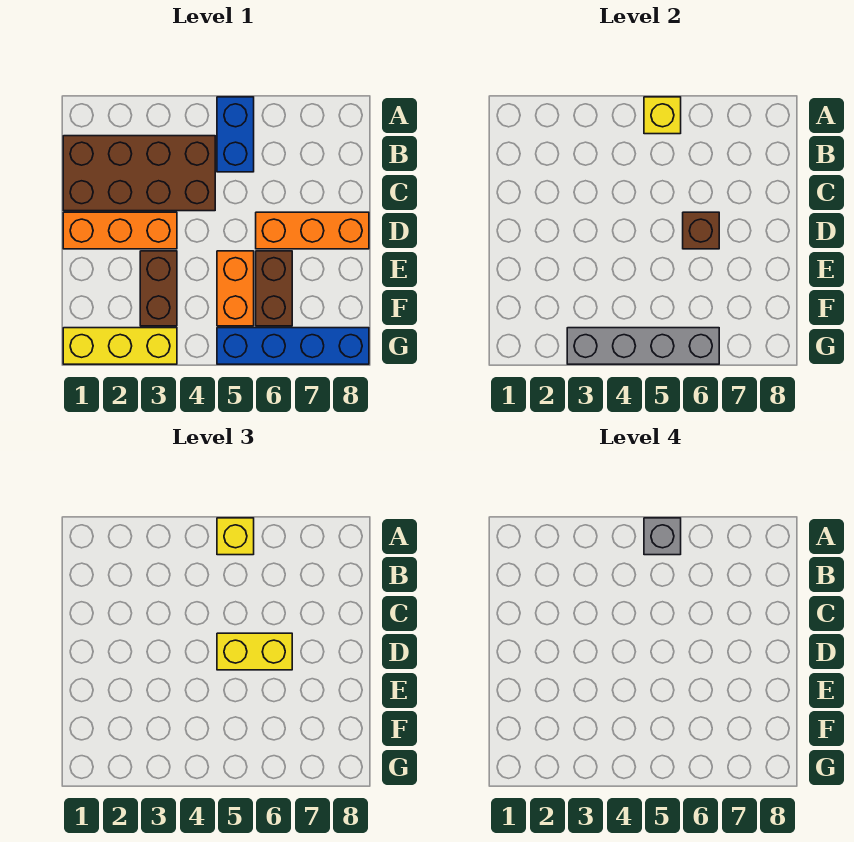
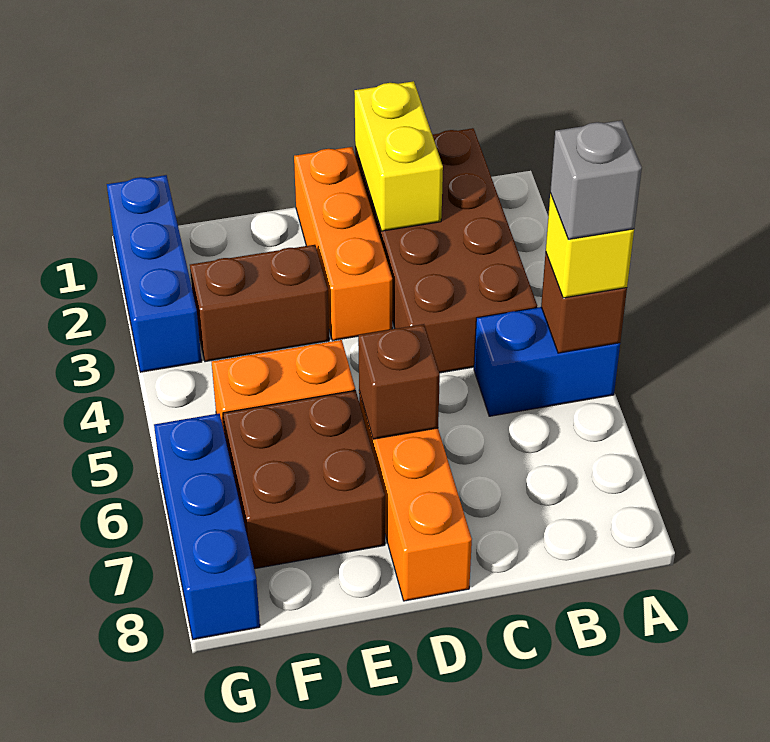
yellow 1x1 brick [644,97,681,134] -> brown 1x1 brick [541,253,627,353]
yellow 1x2 brick [217,633,292,670] -> yellow 1x2 brick moved to [354,81,443,231]
brown 1x2 brick [256,251,292,326] -> brown 2x2 brick [223,390,385,569]
yellow 1x3 brick [63,328,177,364] -> blue 1x3 brick [107,175,202,372]
grey 1x4 brick [567,328,719,364] -> none
blue 1x4 brick [217,328,369,364] -> blue 1x3 brick [154,414,260,639]

